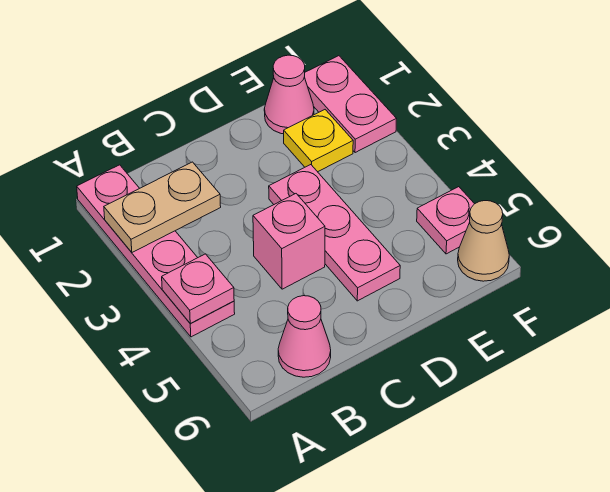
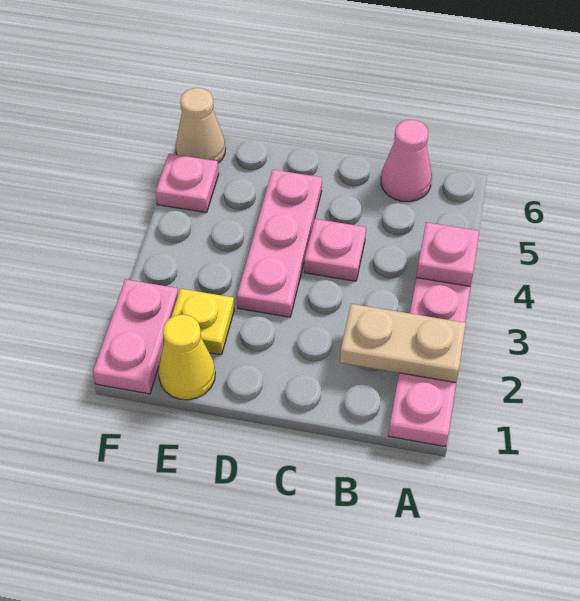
pink 1x1 brick [253,194,325,289] -> pink 1x1 plate [304,219,366,281]
pink 1x1 cone [264,55,314,134] -> yellow 1x1 cone [158,314,215,400]

